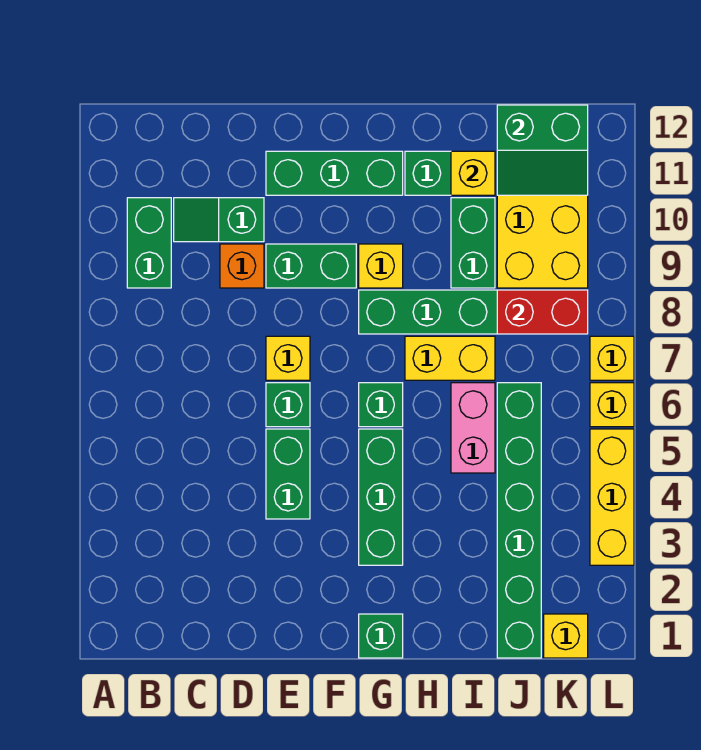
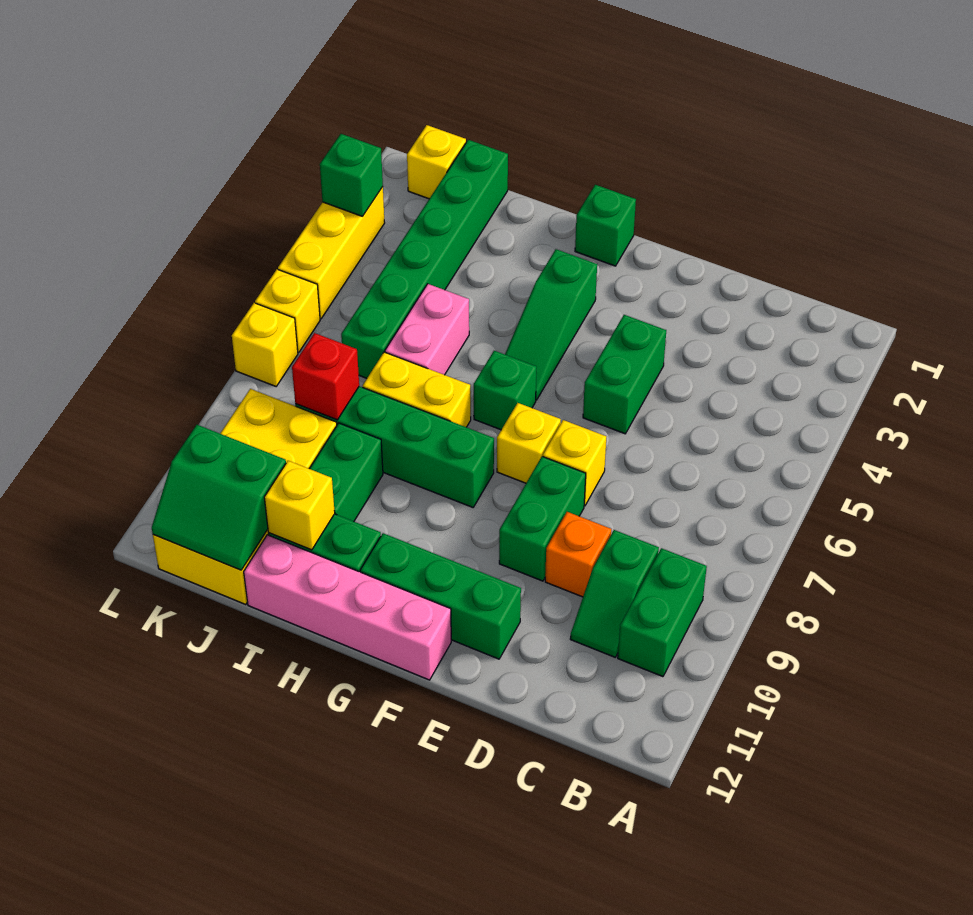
green 1x2 slope [174,198,264,242] -> green 1x2 slope turned to [570,530,659,657]
green 1x1 brick [266,383,310,427] -> green 1x1 brick moved to [320,134,383,216]
green 1x2 brick [266,244,356,288] -> green 1x2 brick turned to [499,456,586,581]
none -> pink 1x4 brick [244,535,451,680]
green 1x3 brick [359,429,403,565] -> green 1x3 slope [505,249,597,400]
yellow 1x1 brick [359,244,403,288] -> yellow 1x1 brick moved to [497,403,561,483]
red 1x2 brick [497,290,588,334] -> red 1x1 brick [292,333,359,420]
green 2x2 slope [497,105,588,195] -> green 2x2 slope turned to [152,425,286,570]

